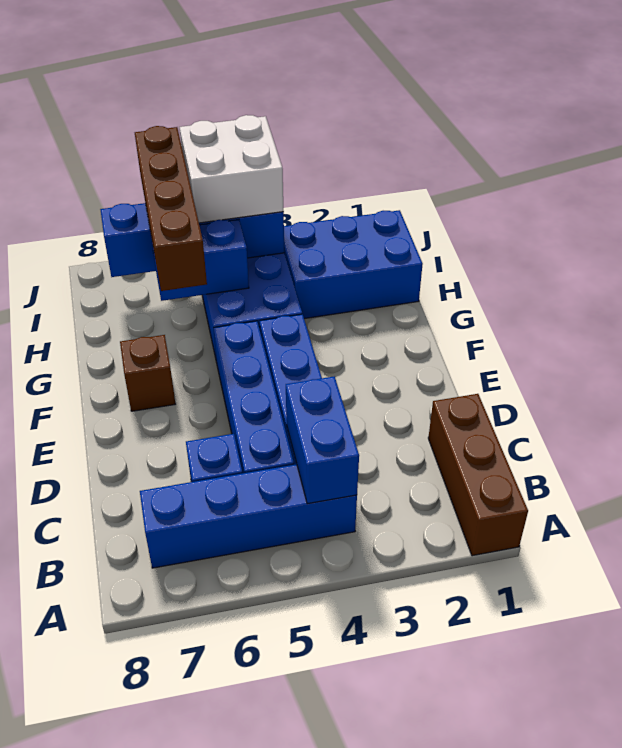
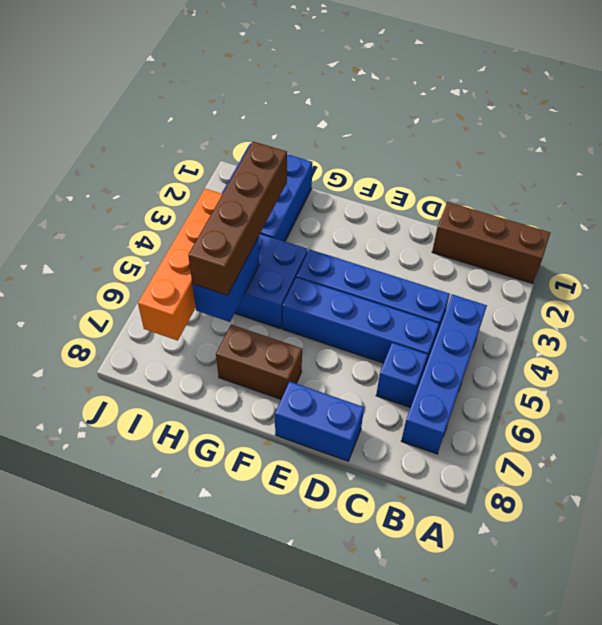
blue 1x2 brick [286,377,359,504] -> blue 1x2 brick moved to [275,381,364,461]
brown 1x1 brick [120,335,175,411] -> brown 1x2 brick [216,325,302,399]
brown 1x4 brick [135,126,207,291] -> brown 1x4 brick turned to [188,142,287,295]
blue 1x4 brick [100,203,284,277] -> orange 1x4 brick [138,189,223,340]
white 2x2 brick [180,115,284,223] -> none

